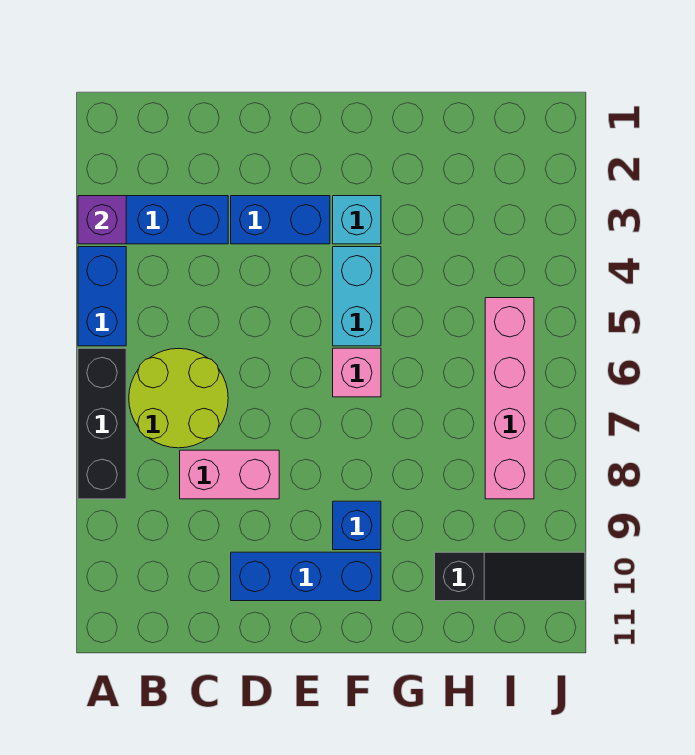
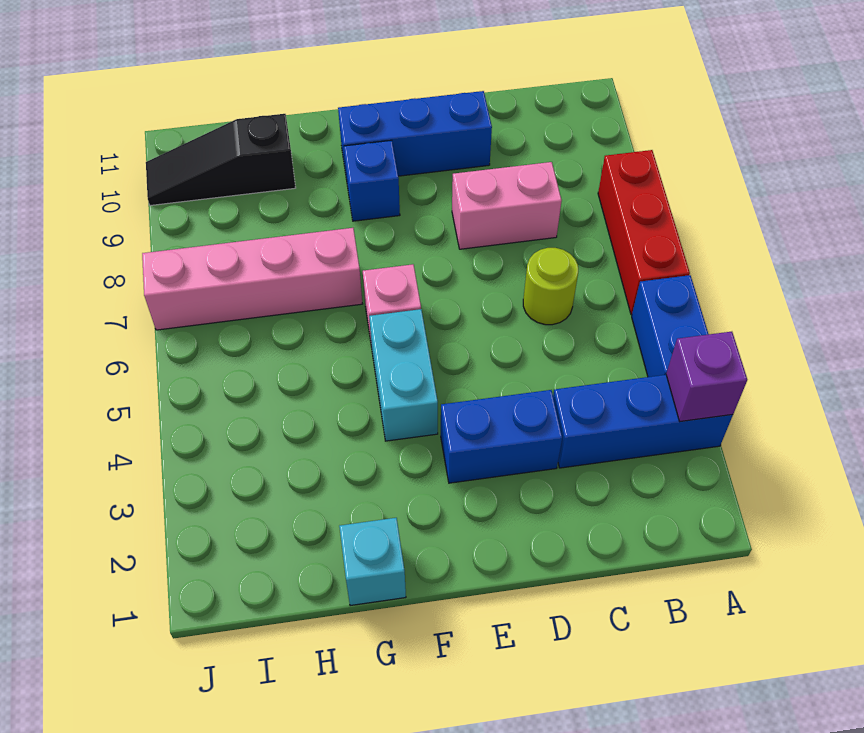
black 1x3 brick [78,348,126,499] -> red 1x3 brick [598,150,690,315]
lime 2x2 round brick [129,348,228,448] -> lime 1x1 round brick [523,248,578,325]
cyan 1x1 brick [333,196,381,244] -> cyan 1x1 brick moved to [339,518,406,606]
pink 1x4 brick [485,298,534,499] -> pink 1x4 brick turned to [142,228,362,330]

